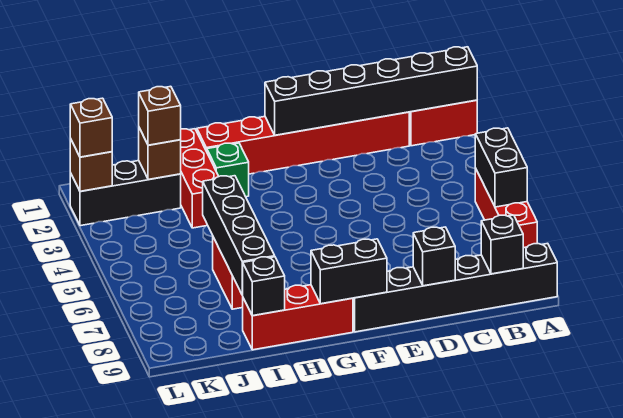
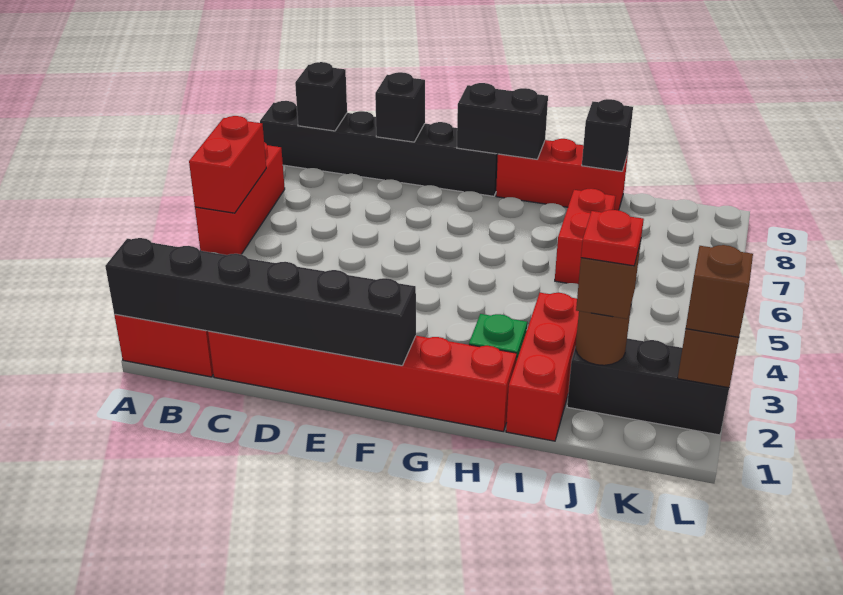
black 1x2 brick [475,128,527,207] -> red 1x2 brick [189,116,266,213]
black 1x4 brick [203,176,275,295] -> none
brown 1x1 brick [139,128,181,179] -> brown 1x1 round brick [576,307,631,365]
none -> red 1x1 plate [581,210,644,266]

